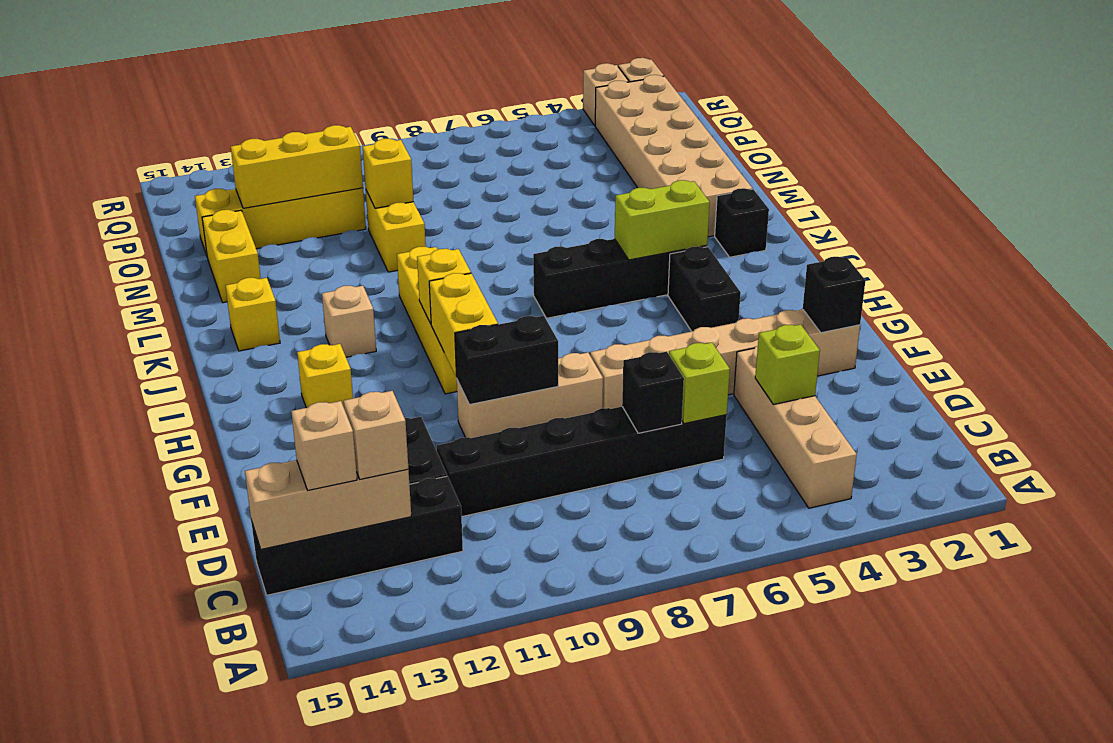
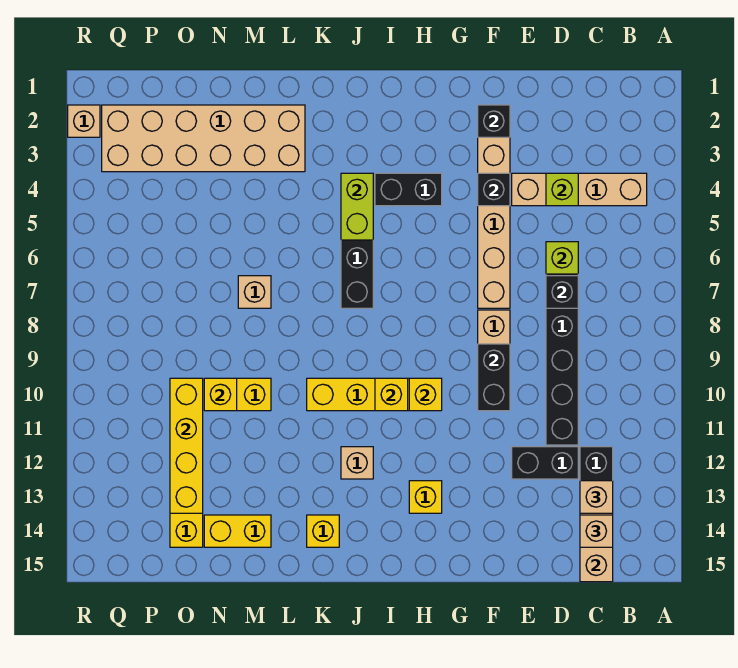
yellow 1x2 brick [429,273,498,377] -> yellow 1x1 brick [409,378,442,411]
black 1x1 brick [715,188,769,257] -> black 1x1 brick moved to [478,173,510,206]
yellow 1x3 brick [231,125,363,208] -> yellow 1x4 brick [170,378,203,513]
tan 1x1 brick [583,63,629,126] -> tan 1x1 brick moved to [238,276,271,308]

